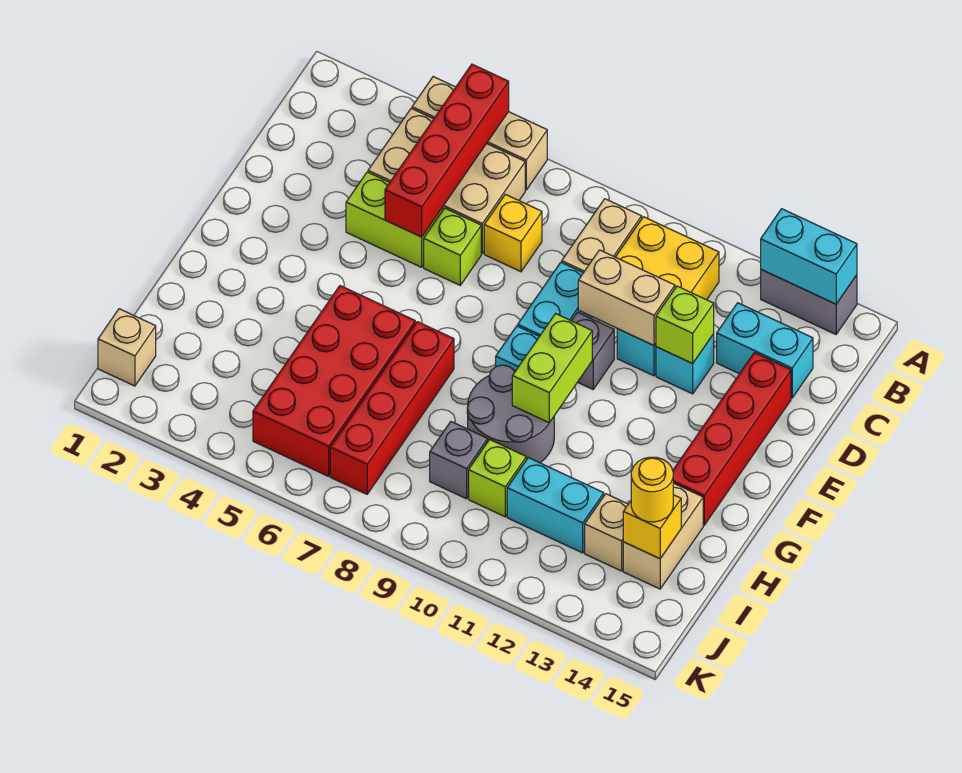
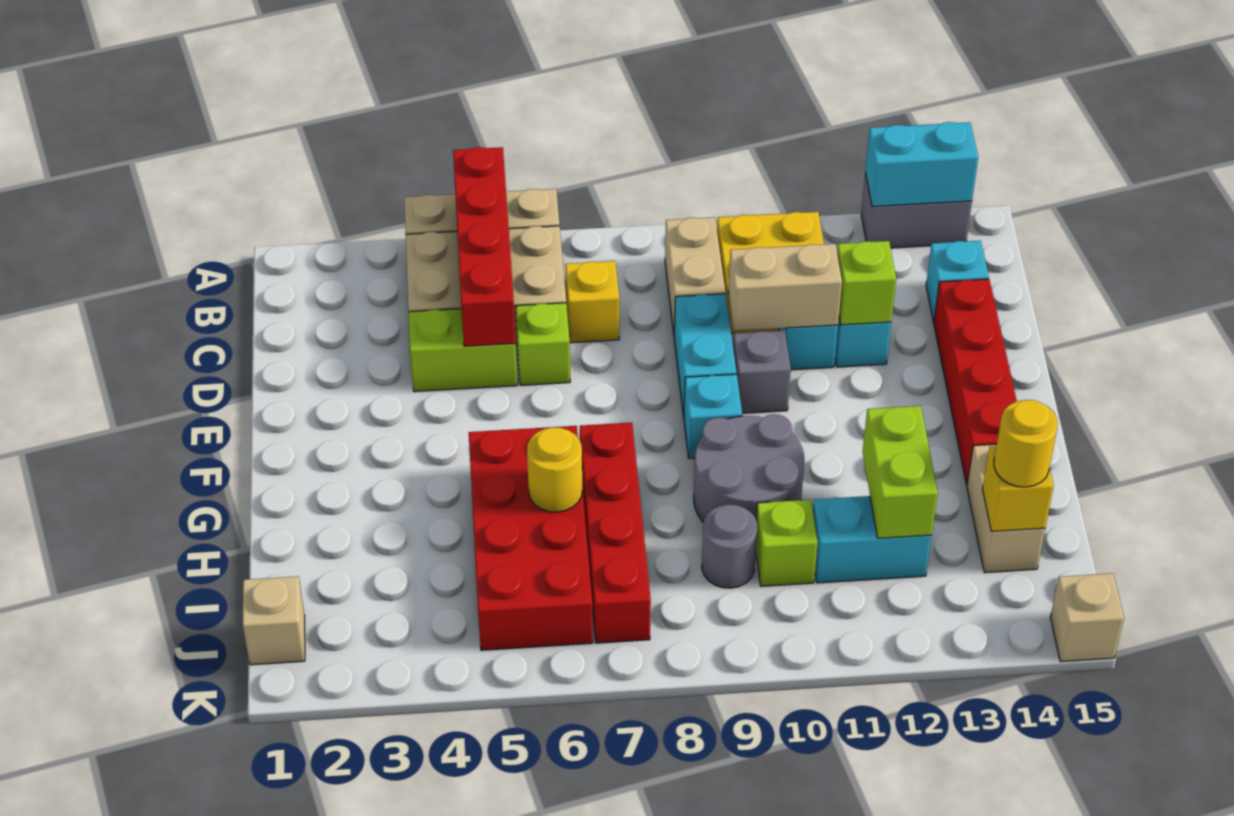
cyan 1x2 brick [717,303,813,398] -> cyan 1x1 brick [926,241,989,322]
lime 1x2 brick [512,314,592,423] -> lime 1x2 brick moved to [863,406,938,538]
none -> yellow 1x1 round brick [527,427,582,512]
grey 1x1 brick [430,422,488,499] -> grey 1x1 round brick [702,505,757,588]
tan 1x1 brick [585,494,628,571] -> tan 1x1 brick moved to [1050,573,1124,662]

